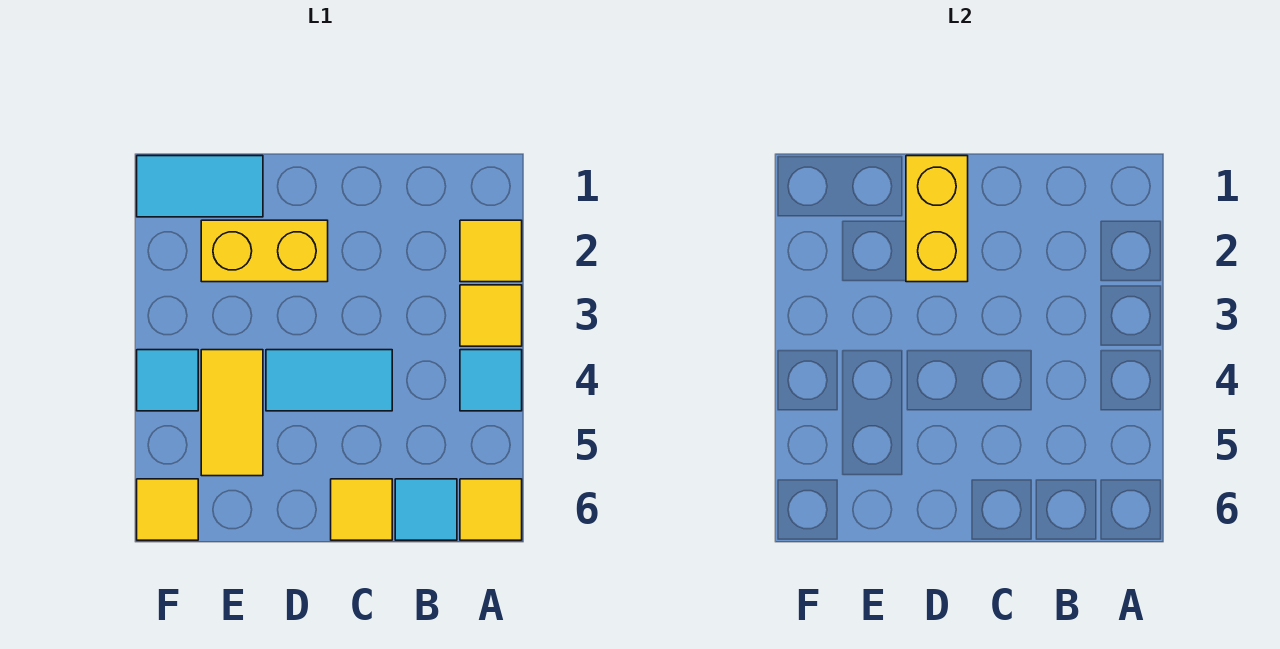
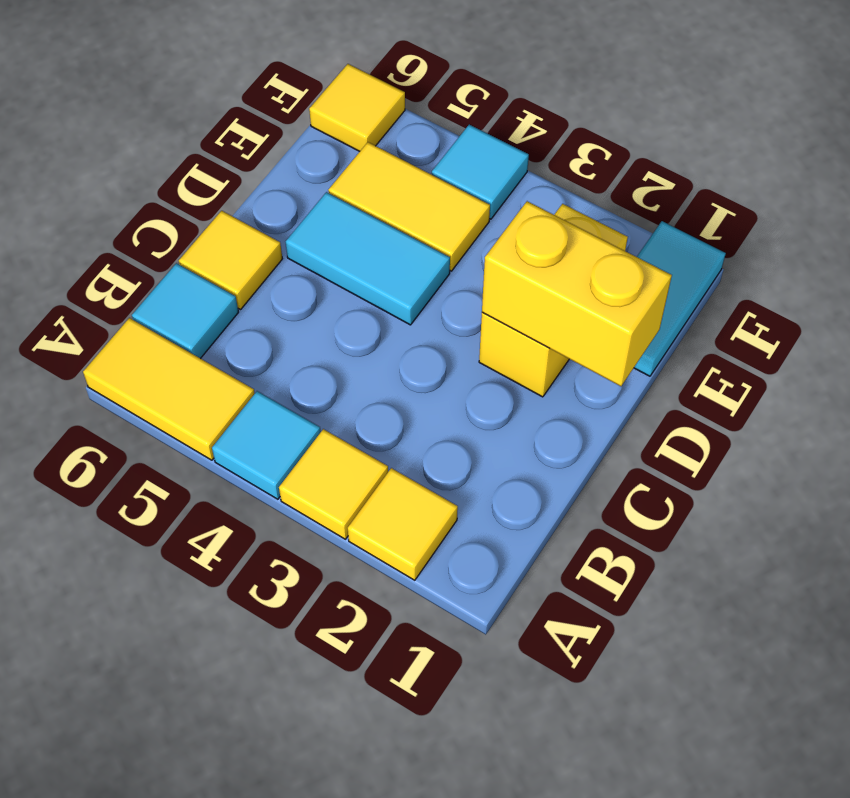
yellow 1x1 tile [460,479,522,540] -> yellow 1x2 tile [83,318,255,460]
cyan 1x2 tile [266,350,392,411] -> cyan 1x2 tile turned to [286,192,450,325]

